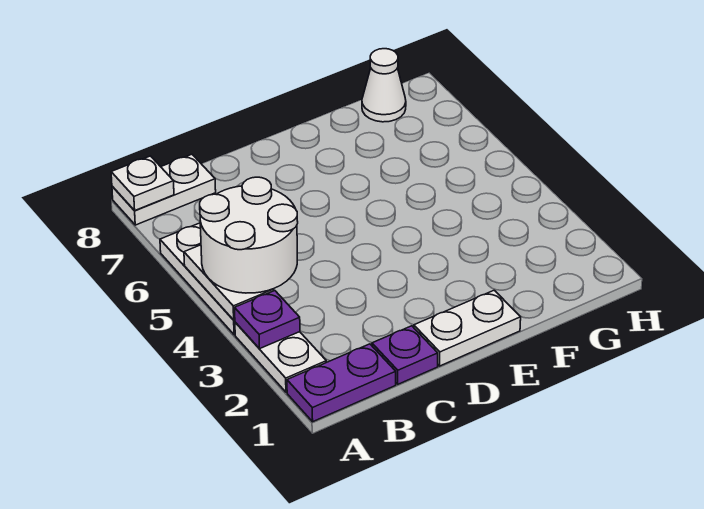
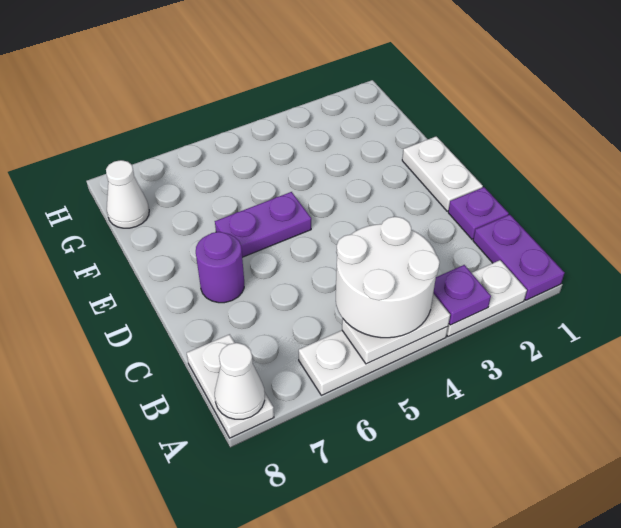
white 1x1 plate [111,156,174,211] -> white 1x1 cone [215,343,265,419]
none -> purple 1x1 round brick [196,232,244,303]
none -> purple 1x2 plate [215,192,311,257]

